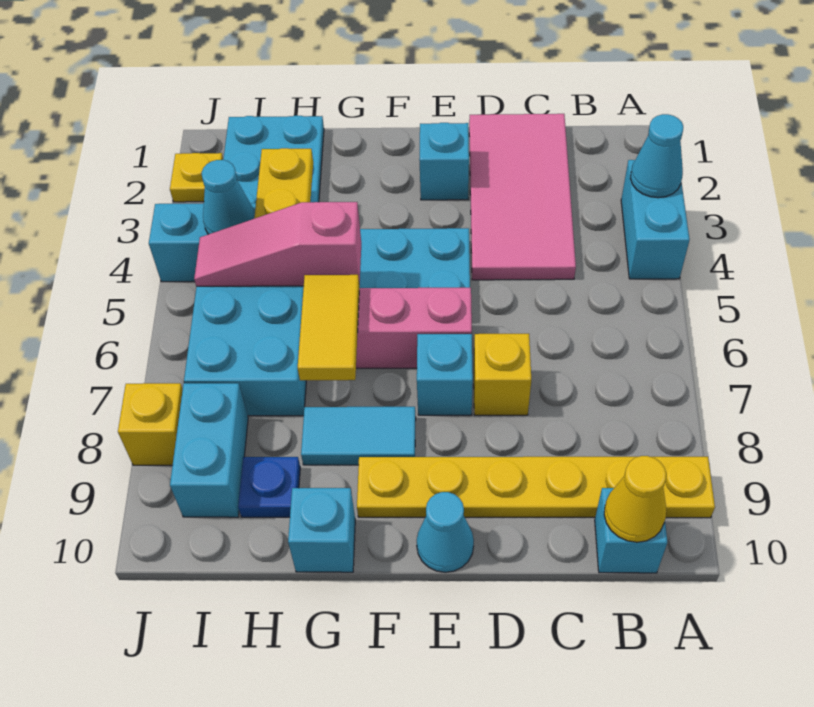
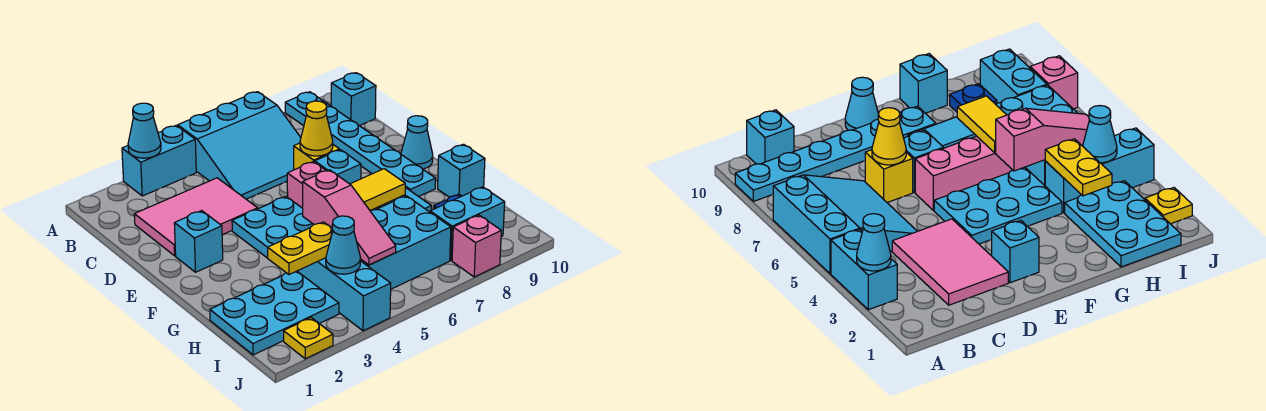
none -> cyan 3x3 slope [178,92,301,199]
yellow 1x6 plate [357,457,715,518] -> cyan 1x6 plate [285,92,436,197]
yellow 1x1 cone [604,456,666,542] -> yellow 1x1 cone moved to [300,101,333,156]
pink 2x4 tile [469,114,576,280] -> pink 2x3 tile [134,178,258,256]
yellow 1x1 brick [118,383,183,465] -> pink 1x1 brick [452,215,501,277]

